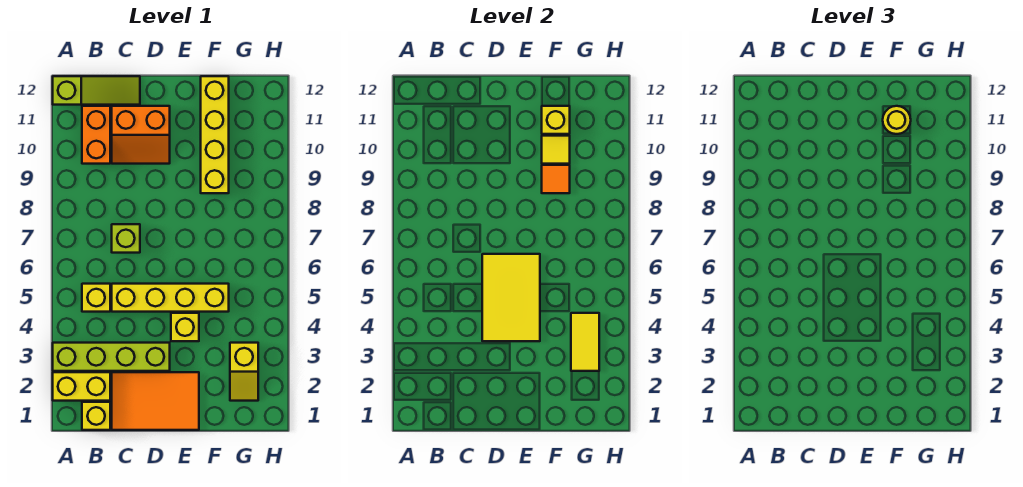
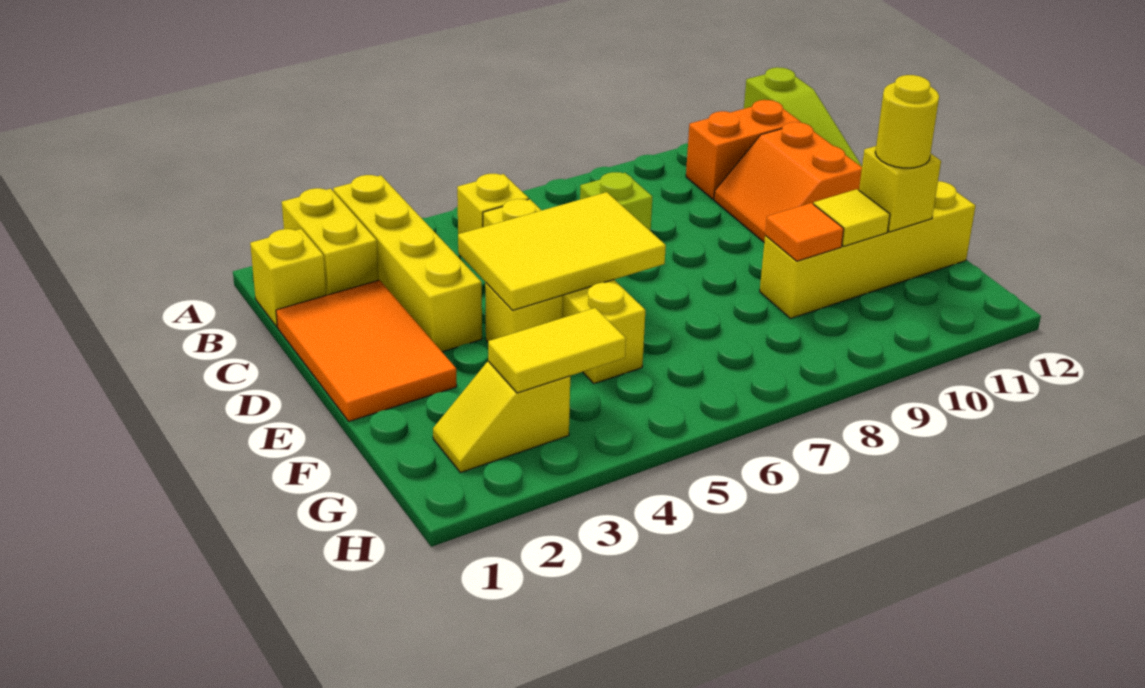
lime 1x4 brick [53,343,170,371] -> yellow 1x4 brick [333,175,482,352]

